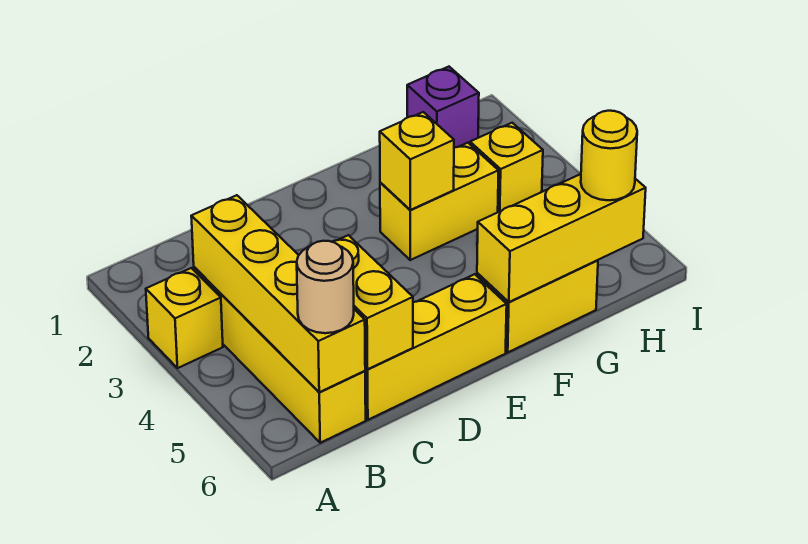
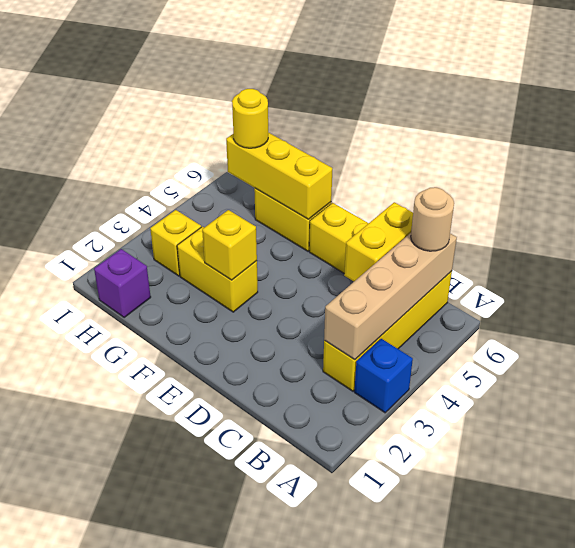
yellow 1x1 brick [146,268,223,368] -> blue 1x1 brick [354,339,413,413]
yellow 1x4 brick [191,195,365,392] -> tan 1x4 brick [324,233,457,360]

